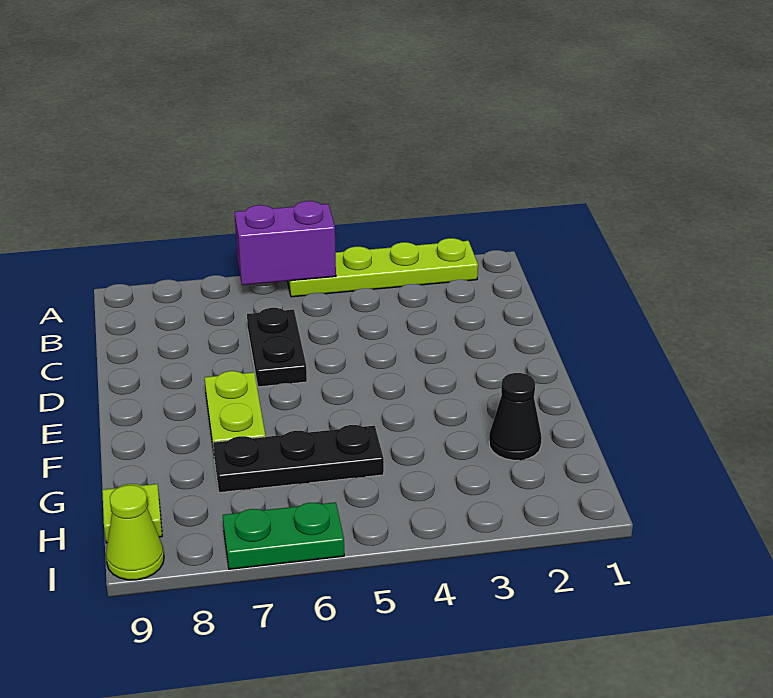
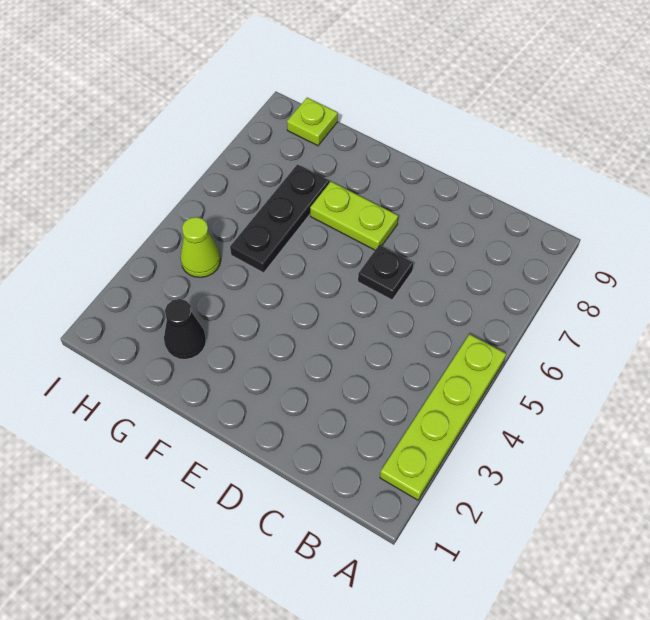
purple 1x2 brick [235,201,336,285] -> none
black 1x2 plate [247,308,307,387] -> black 1x1 plate [358,245,413,300]
green 1x2 plate [223,502,344,569] -> none
lime 1x1 cone [106,485,164,580] -> lime 1x1 cone moved to [180,217,221,277]

